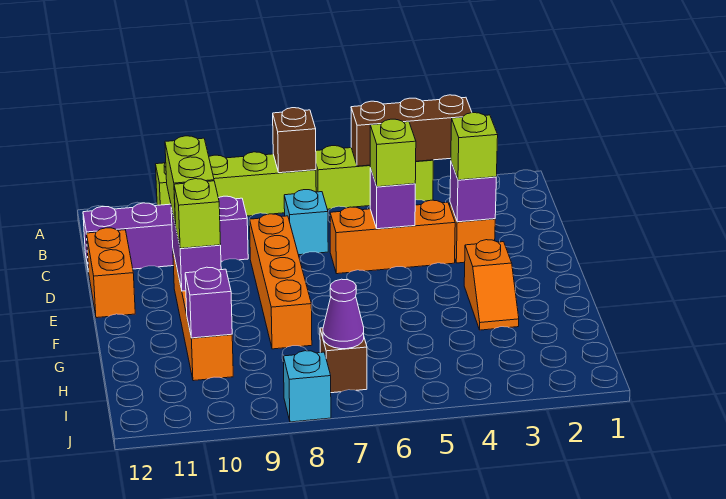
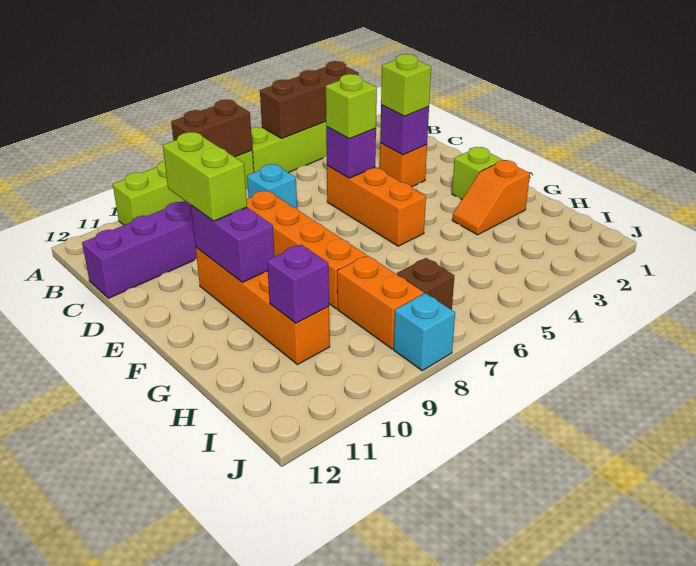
brown 1x1 brick [273,108,316,173] -> brown 1x2 brick [171,100,252,157]
orange 1x3 brick [330,200,455,274] -> orange 1x3 brick turned to [327,166,426,246]
orange 1x2 brick [87,228,135,318] -> orange 1x2 brick moved to [337,255,424,349]
orange 1x2 slope [464,240,519,330] -> orange 1x2 slope turned to [452,160,530,235]
lime 1x1 brick [174,179,221,248] -> lime 1x1 brick moved to [452,147,502,199]
purple 1x1 cone [323,279,364,349] -> none

